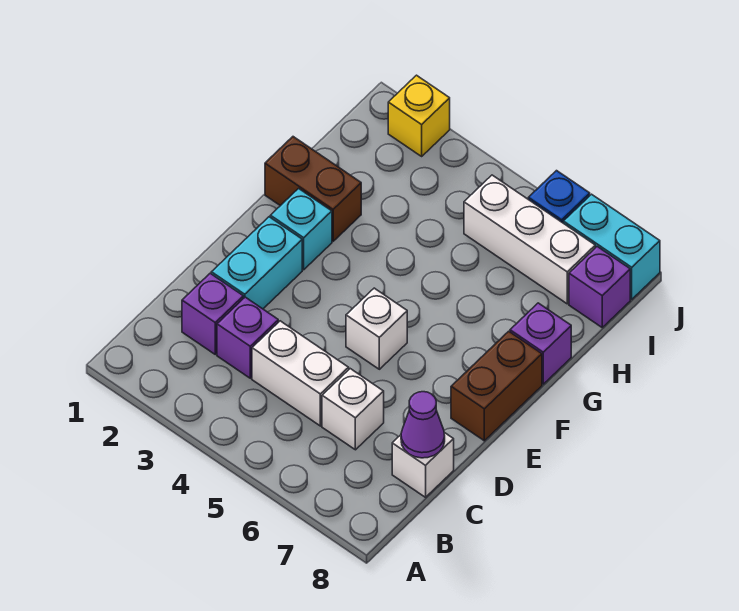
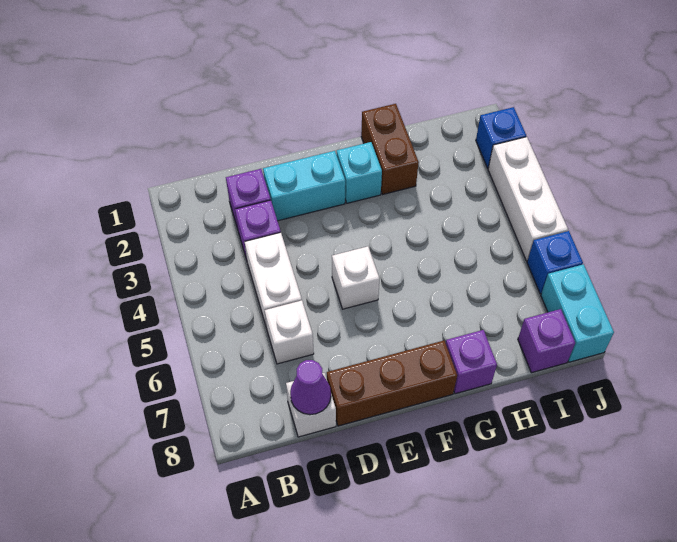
brown 1x2 brick [451,331,542,441] -> brown 1x3 brick [327,341,457,426]
white 1x3 brick [464,175,595,304] -> white 1x3 brick moved to [488,137,568,261]
yellow 1x1 brick [388,75,450,156] -> blue 1x1 brick [476,107,526,168]

